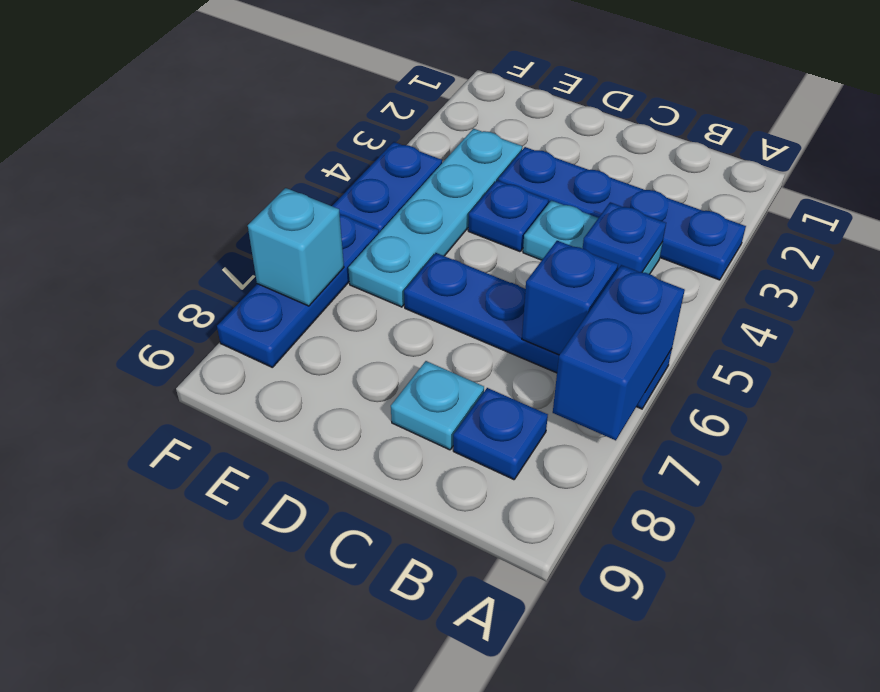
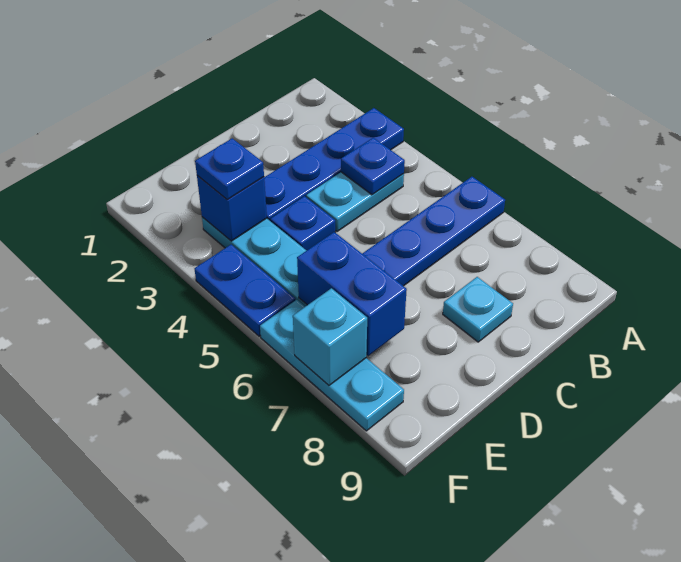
blue 1x2 brick [553,265,685,440] -> blue 1x2 brick moved to [297,232,407,356]
blue 1x1 brick [522,241,618,355] -> blue 1x1 brick moved to [197,175,267,241]
blue 1x1 plate [453,388,548,480] -> blue 1x1 plate moved to [195,138,264,199]
blue 1x3 plate [217,215,379,368] -> cyan 1x3 plate [260,300,404,431]

